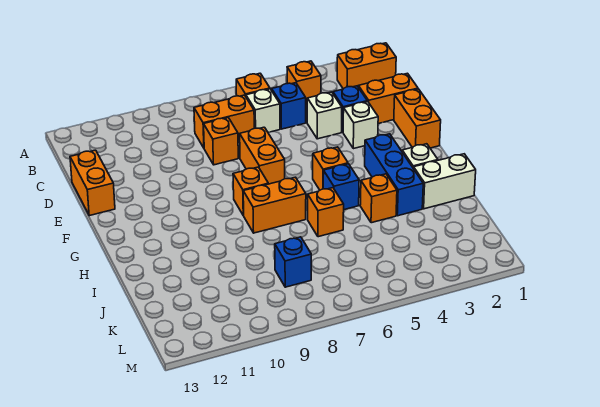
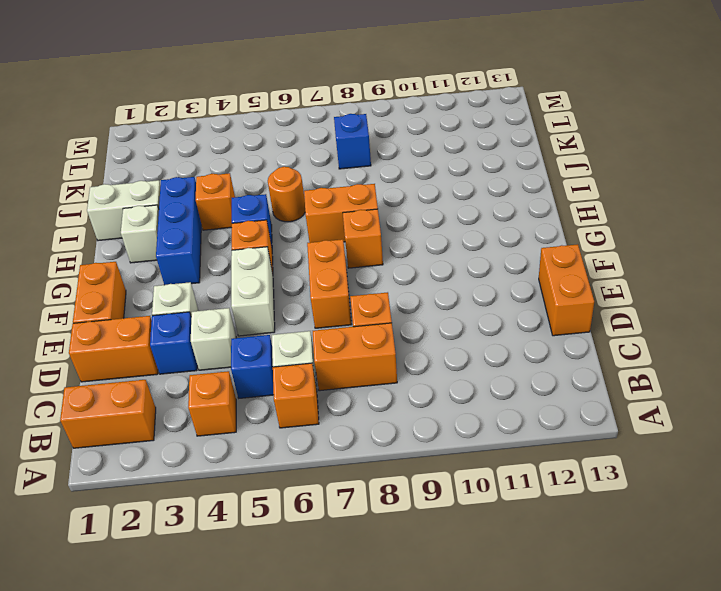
none -> white 1x2 brick [231,247,275,336]
orange 1x1 brick [308,188,344,237] -> orange 1x1 round brick [268,167,305,222]

